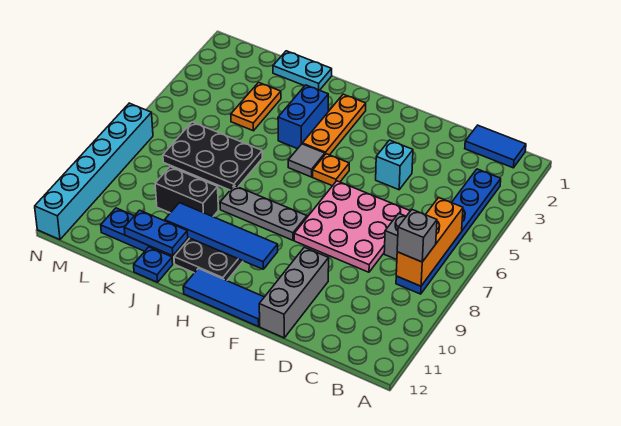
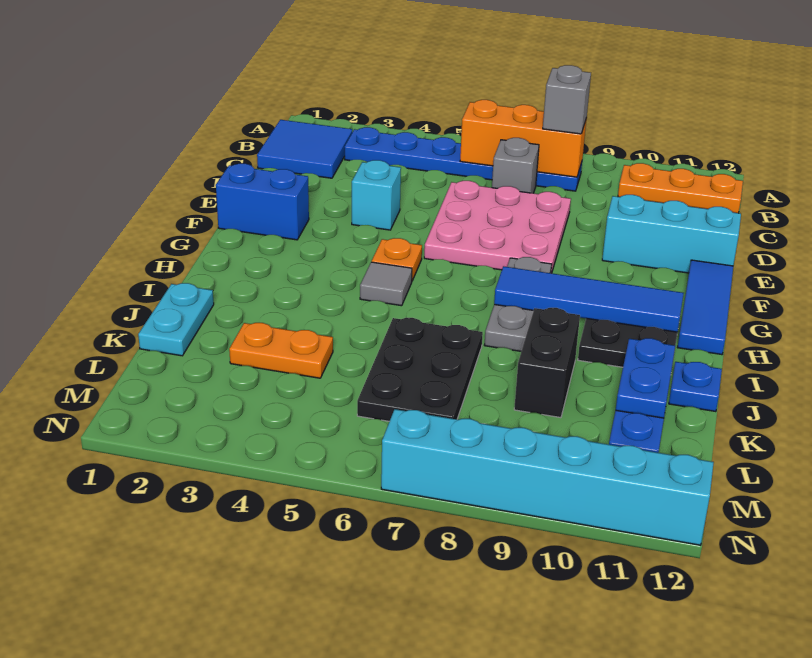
blue 1x2 tile [465,125,526,168] -> blue 2x2 tile [257,120,352,178]
grey 1x3 brick [259,247,329,338] -> cyan 1x3 brick [602,195,741,273]
blue 1x4 tile [165,203,278,269] -> blue 1x4 tile turned to [494,266,684,332]
orange 1x3 plate [302,94,366,155] -> orange 1x3 plate moved to [618,163,743,213]
blue 1x2 brick [278,85,328,149] -> blue 1x2 brick moved to [216,164,309,240]

